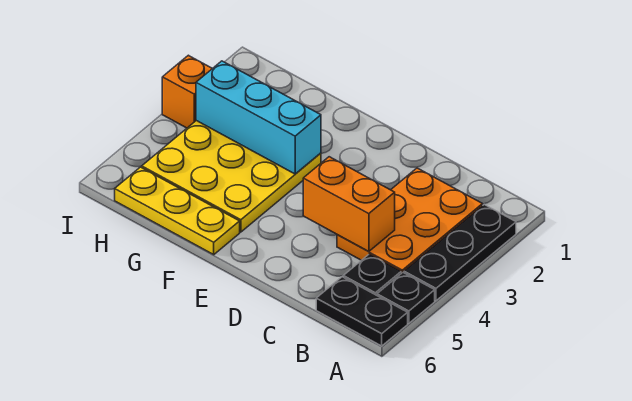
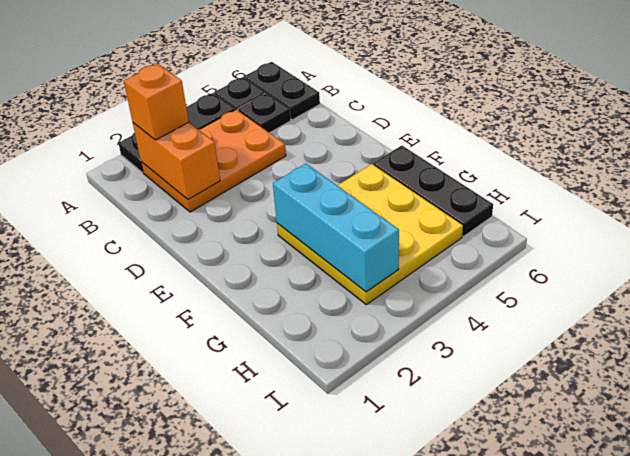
orange 1x2 brick [303,157,395,251] -> orange 1x2 brick moved to [133,122,220,199]
yellow 1x3 plate [115,167,240,255] -> black 1x3 plate [373,146,493,236]
orange 1x1 brick [162,55,212,128] -> orange 1x1 brick moved to [124,64,189,140]

